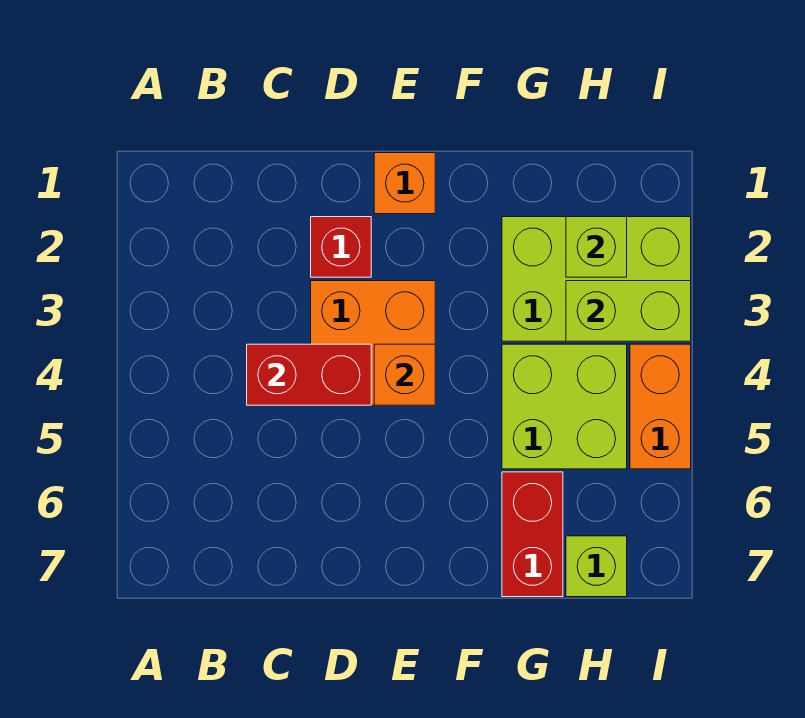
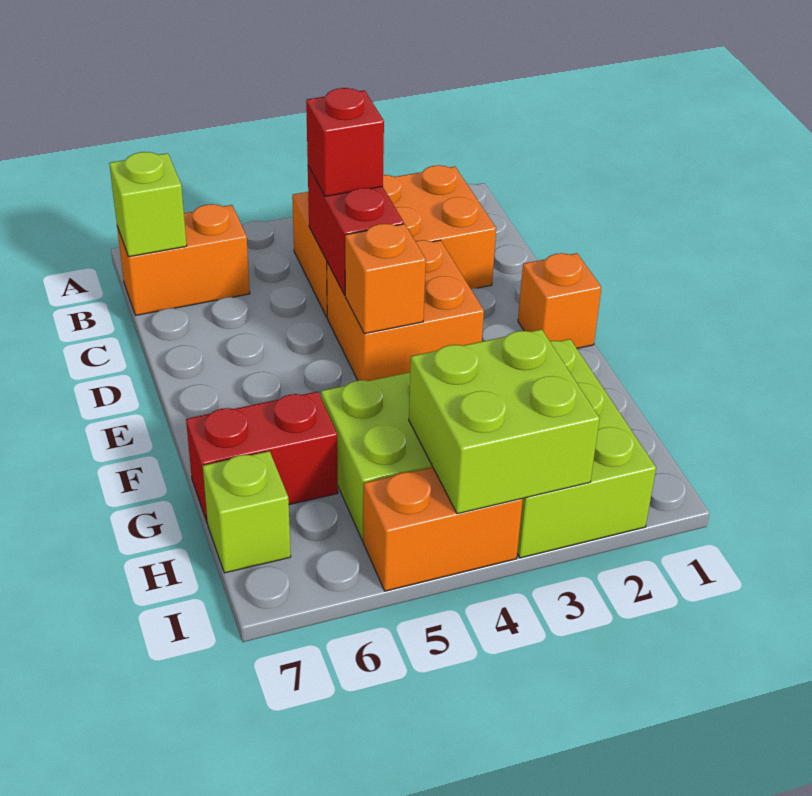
none -> orange 2x3 brick [292,165,496,317]
none -> orange 1x2 brick [117,204,250,315]
red 1x1 brick [311,217,371,277] -> red 1x1 brick moved to [306,88,384,197]
lime 1x1 brick [566,217,627,277] -> lime 1x1 brick moved to [109,152,187,257]
lime 1x2 brick [566,281,691,341] -> lime 2x2 brick [409,329,600,514]

